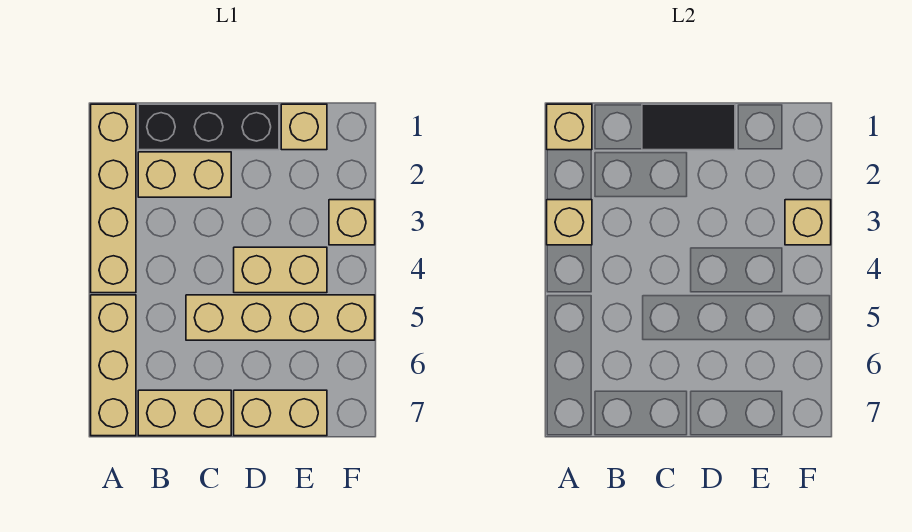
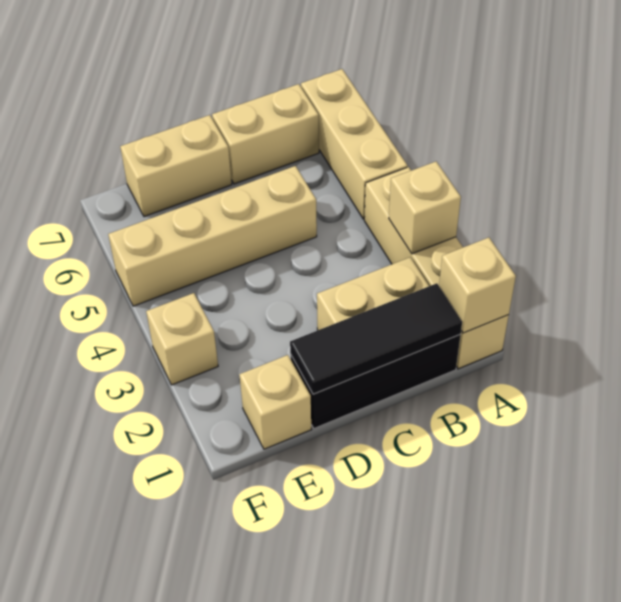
black 1x2 tile [642,104,735,150] -> black 1x3 tile [290,283,462,394]
tan 1x2 brick [234,247,327,293] -> none
tan 1x1 brick [785,200,831,245] -> none

